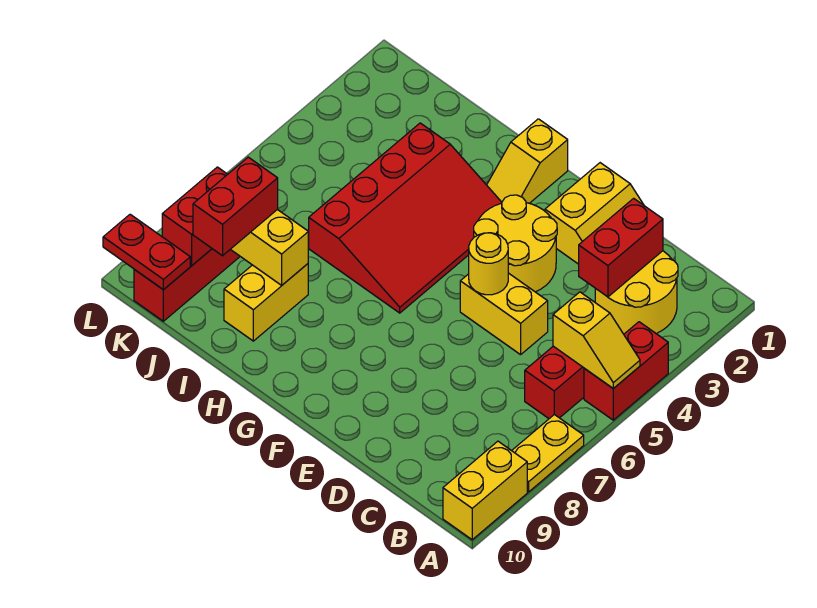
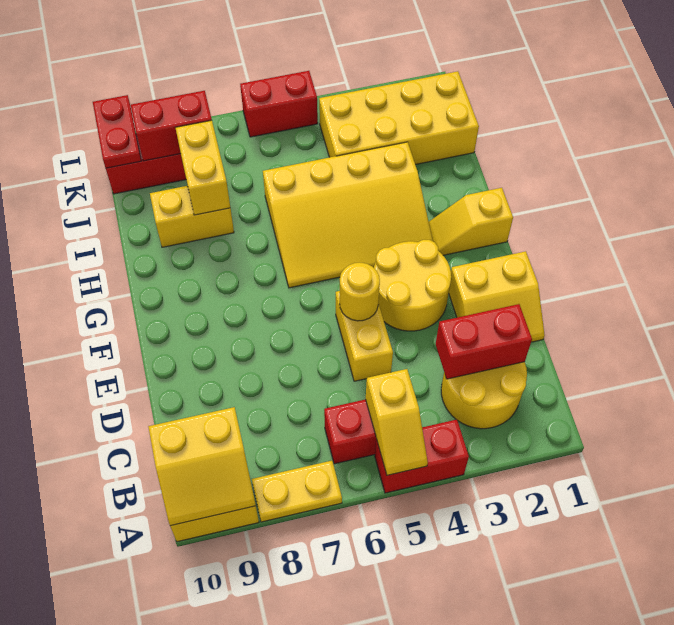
none -> yellow 2x2 slope [148,407,256,526]
red 3x4 slope [308,123,502,313] -> yellow 3x4 slope [263,142,433,288]
none -> yellow 2x4 brick [319,71,479,165]
red 1x2 brick [193,157,278,256] -> red 1x2 brick moved to [240,71,318,137]

